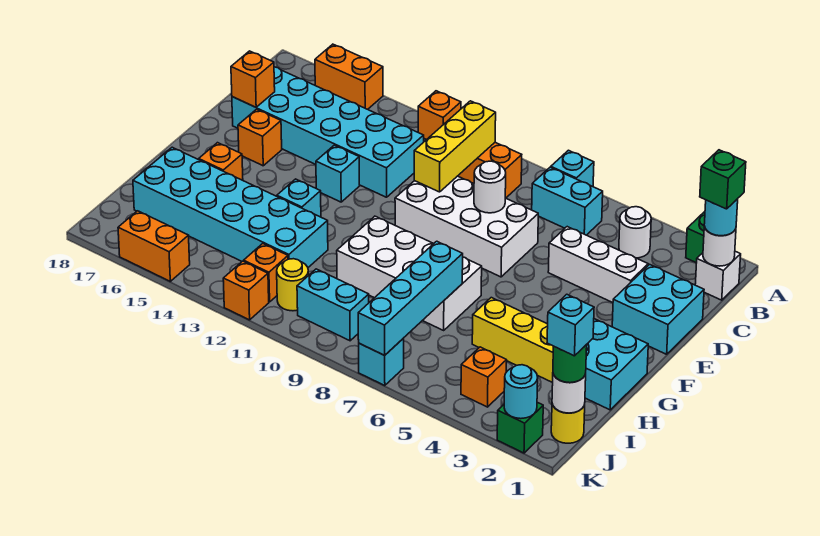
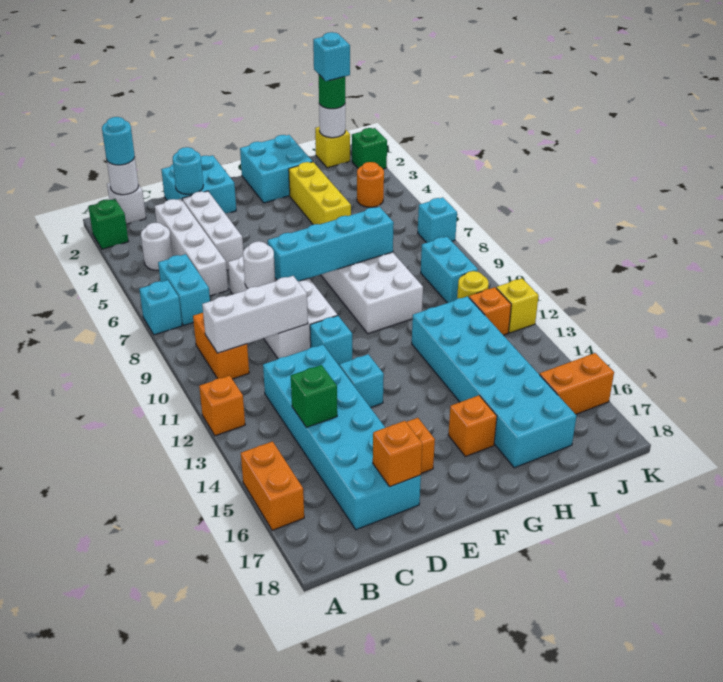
green 1x1 brick [700,150,746,209] -> green 1x1 brick moved to [291,365,337,427]
yellow 1x3 brick [414,101,496,192] -> white 1x3 brick [202,276,308,353]
none -> white 1x4 brick [155,199,228,296]
cyan 1x1 brick [277,179,321,217] -> cyan 1x1 brick moved to [310,316,352,366]
cyan 1x4 brick [358,241,463,355] -> cyan 1x4 brick moved to [268,207,394,281]
yellow 1x1 round brick [551,404,585,443] -> yellow 1x1 brick [315,127,350,168]
orange 1x1 brick [461,347,507,407] -> orange 1x1 round brick [357,162,384,207]
cyan 1x1 round brick [504,365,538,419] -> cyan 1x1 round brick moved to [173,147,203,194]
orange 1x1 brick [223,261,269,320] -> yellow 1x1 brick [496,278,539,333]
orange 1x2 brick [118,211,190,281] -> orange 1x2 brick turned to [540,353,614,414]

